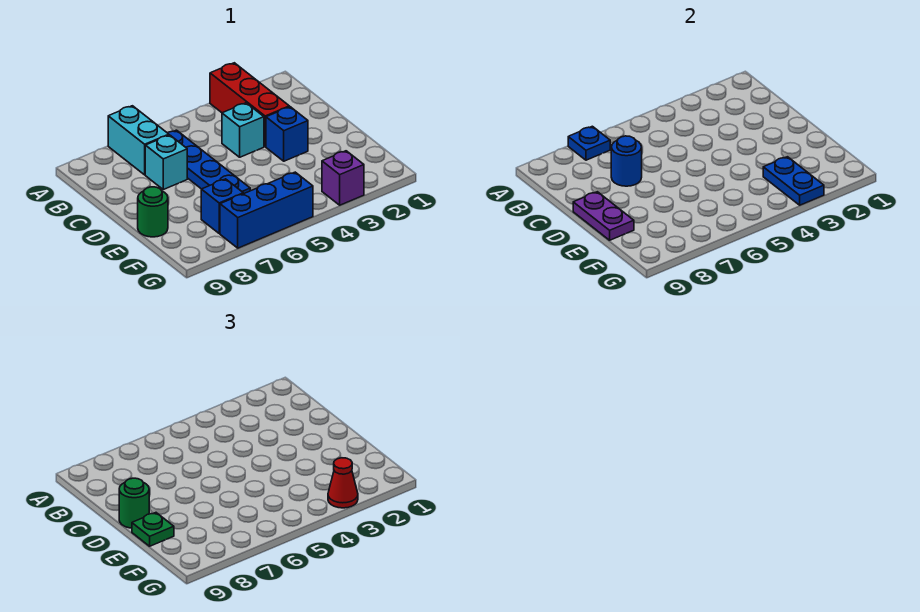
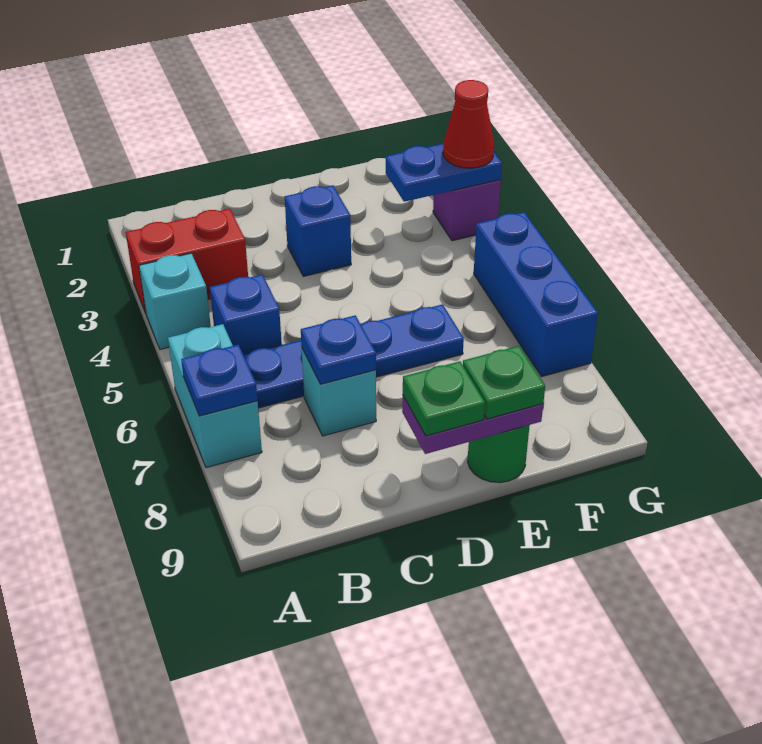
red 1x3 brick [210,63,289,147] -> red 1x2 brick [126,209,248,313]
cyan 1x2 brick [108,106,169,175] -> cyan 1x2 brick turned to [168,324,262,468]
cyan 1x1 brick [222,103,264,157] -> cyan 1x1 brick moved to [139,253,211,349]
blue 1x1 round brick [611,136,642,186] -> blue 1x1 plate [301,315,376,384]
green 1x1 round brick [119,478,149,528] -> green 1x1 plate [403,361,485,436]
blue 1x1 brick [201,179,243,233] -> blue 1x1 brick moved to [210,275,282,355]

